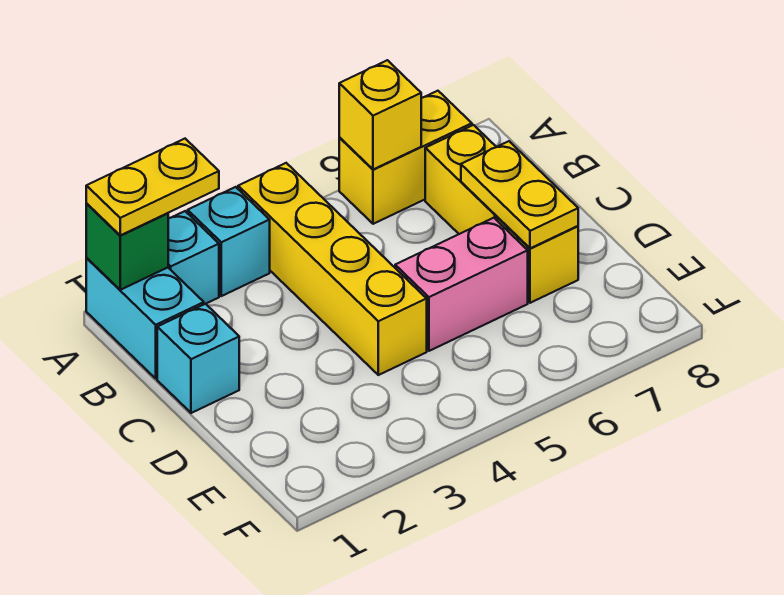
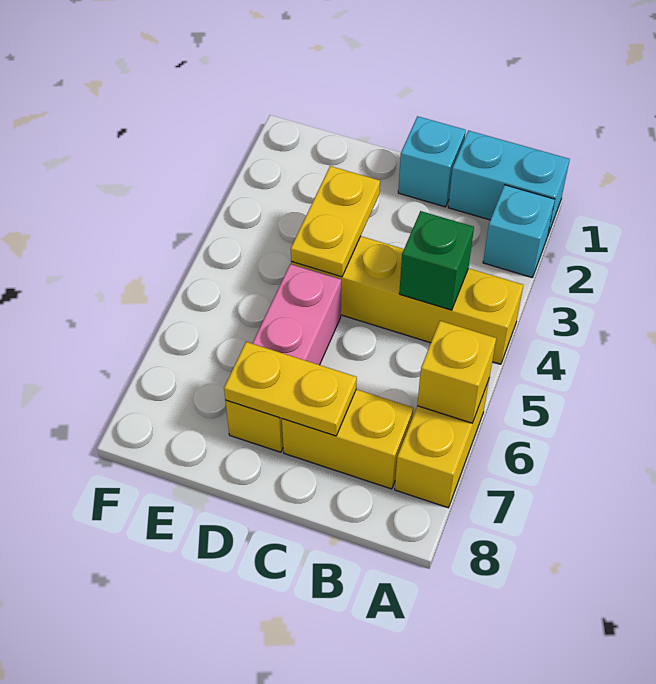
green 1x1 brick [86,204,168,290] -> green 1x1 brick moved to [399,211,474,310]
yellow 1x2 plate [86,139,219,235] -> yellow 1x2 plate moved to [291,166,380,277]
cyan 1x1 brick [188,187,270,296] -> none

